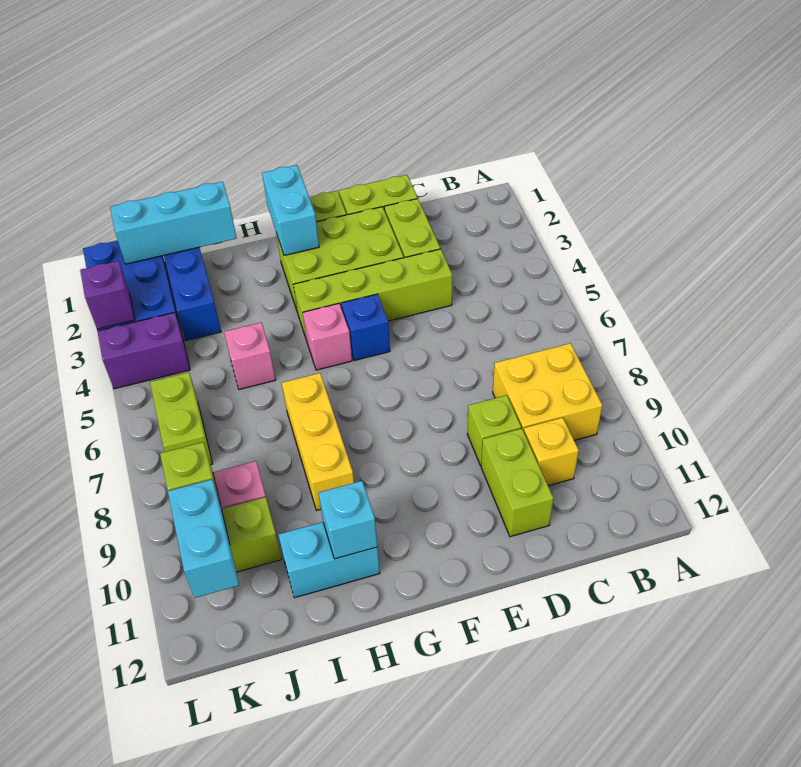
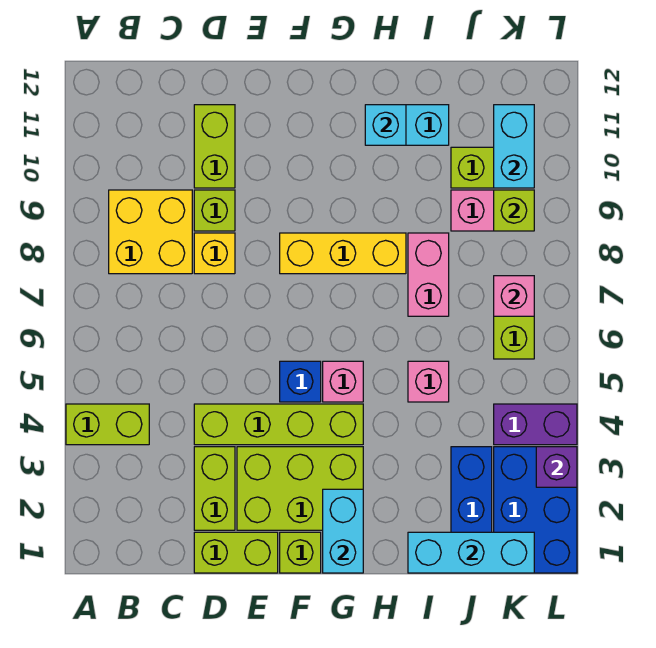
none -> lime 1x2 brick [66,404,149,445]
yellow 1x1 brick [524,418,579,486] -> yellow 1x1 brick moved to [194,233,235,274]
yellow 1x3 brick [282,373,354,510] -> yellow 1x3 brick turned to [280,233,406,274]
none -> pink 1x2 brick [408,233,449,316]
none -> pink 1x1 brick [494,276,534,316]

